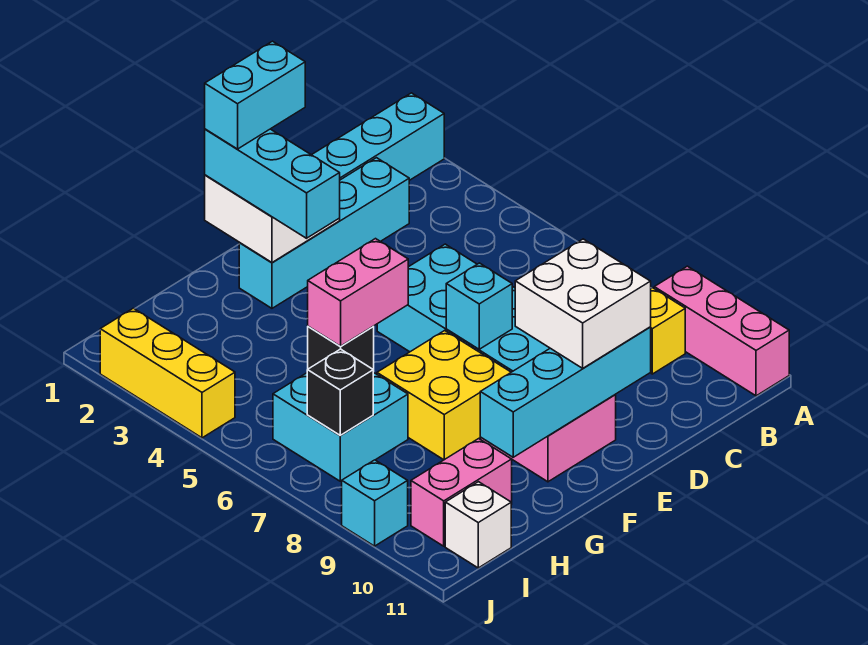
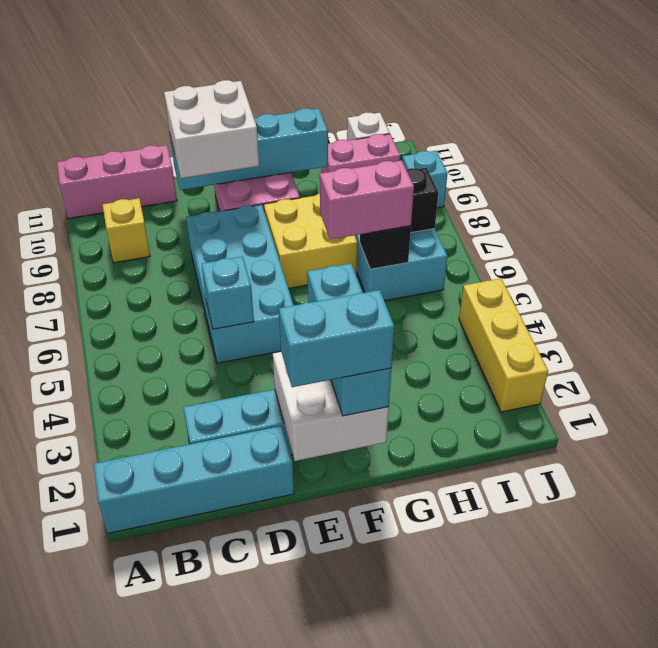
pink 1x3 brick [654,266,789,396] -> pink 1x3 brick turned to [57,145,177,219]
cyan 1x1 brick [446,263,512,349] -> cyan 1x1 brick moved to [202,257,254,329]

